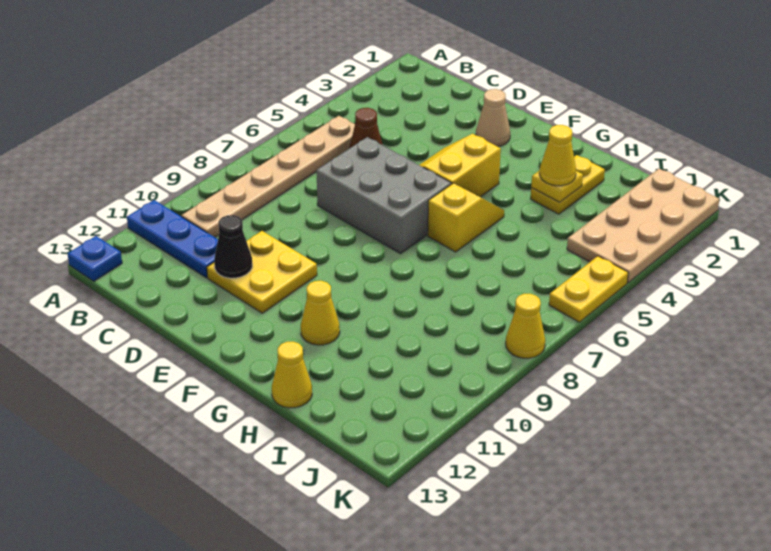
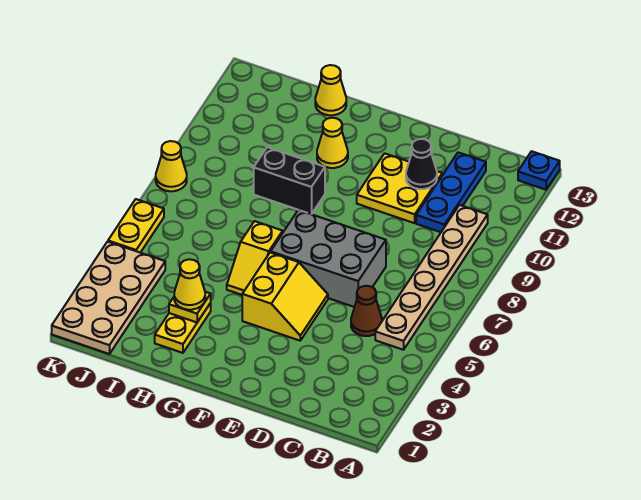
blue 1x3 plate [127,200,218,278] -> blue 1x3 plate turned to [416,152,486,232]
tan 1x1 cone [476,89,510,147] -> none
none -> black 1x2 brick [254,147,325,214]

